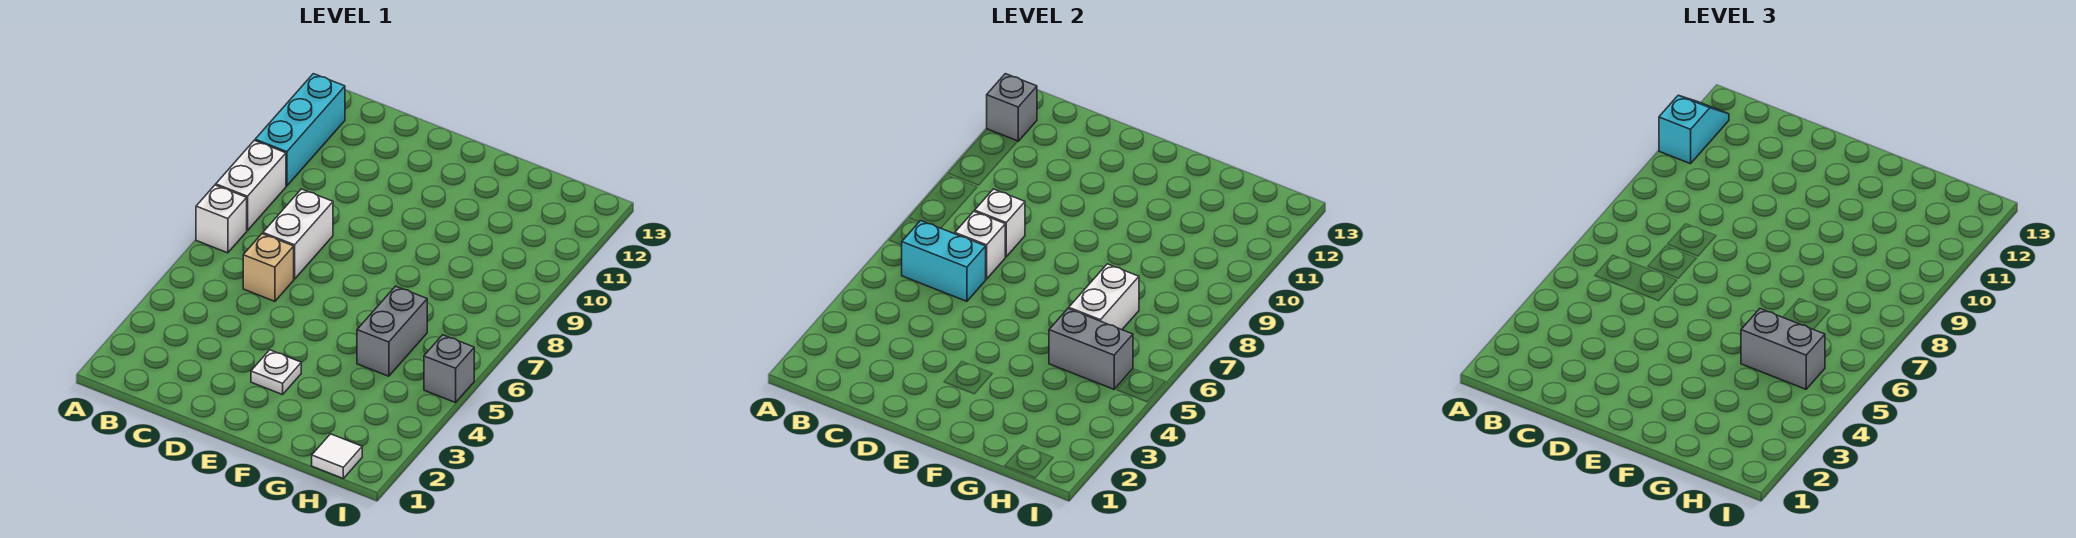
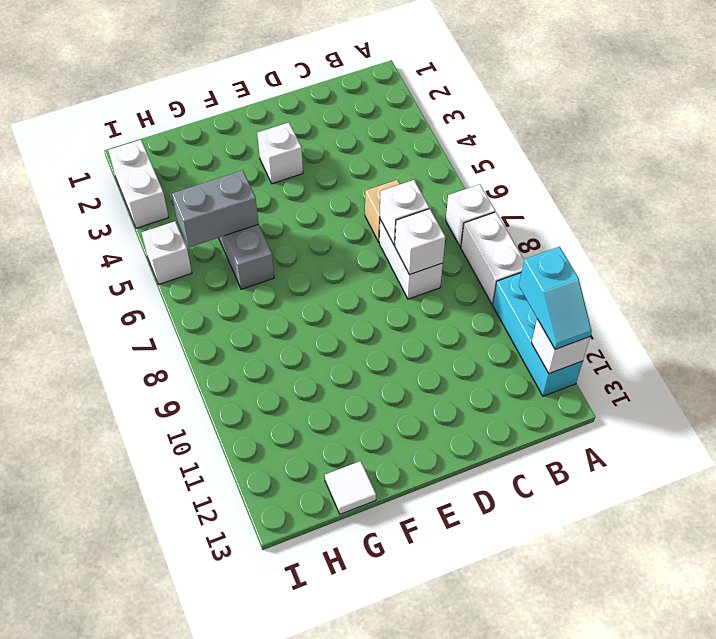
grey 1x1 brick [987,74,1037,141] -> white 1x1 brick [532,319,590,374]
cyan 1x2 brick [902,221,986,301] -> none
white 1x1 plate [251,350,301,395] -> white 1x1 brick [257,123,303,184]
grey 1x2 brick [1741,309,1825,389] -> none
white 1x2 brick [1069,264,1139,330] -> white 1x2 brick moved to [108,140,169,228]
white 1x1 tile [312,434,362,478] -> white 1x1 tile moved to [325,461,376,514]
grey 1x1 brick [424,335,474,403] -> white 1x1 brick [142,221,192,284]

